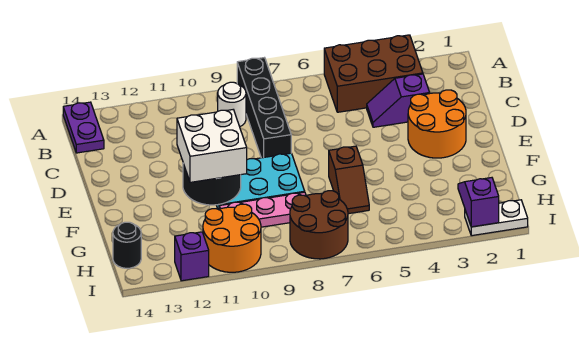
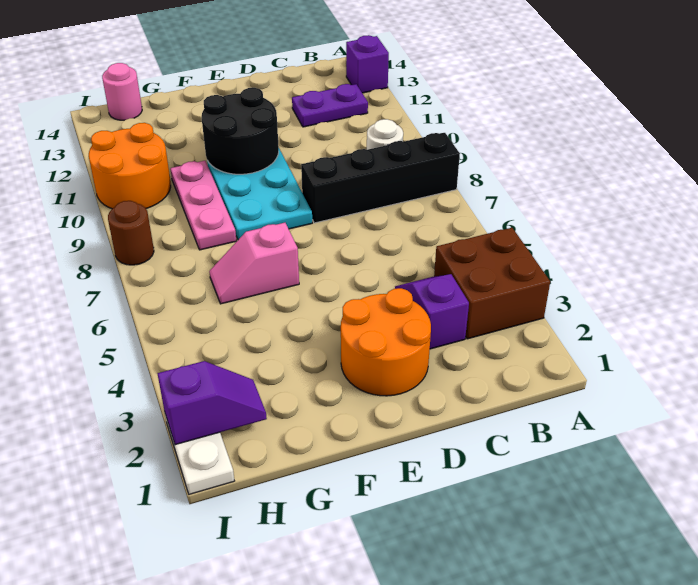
brown 2x3 brick [324,35,423,112] -> brown 2x2 brick [434,228,550,339]
purple 1x2 plate [63,102,104,153] -> purple 1x2 plate moved to [292,84,368,127]
white 2x2 brick [177,110,247,182] -> none
brown 1x2 slope [329,146,369,214] -> pink 1x2 slope [209,223,299,304]
brown 2x2 round brick [290,191,348,259] -> brown 1x1 round brick [108,201,154,265]
black 1x1 round brick [113,222,141,268] -> pink 1x1 round brick [102,63,142,120]
purple 1x1 brick [175,232,209,281] -> purple 1x1 brick moved to [346,35,389,93]

